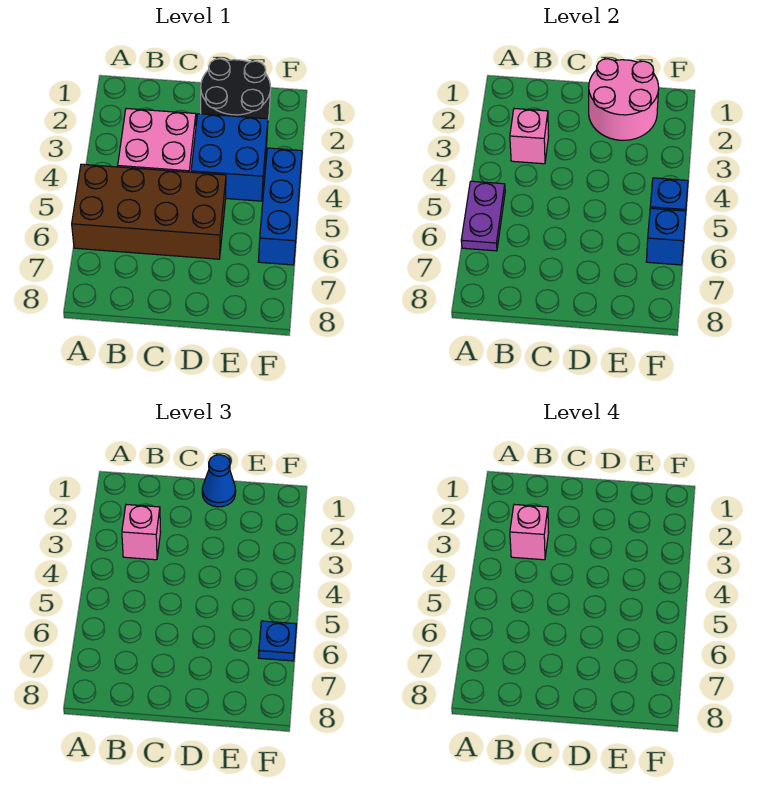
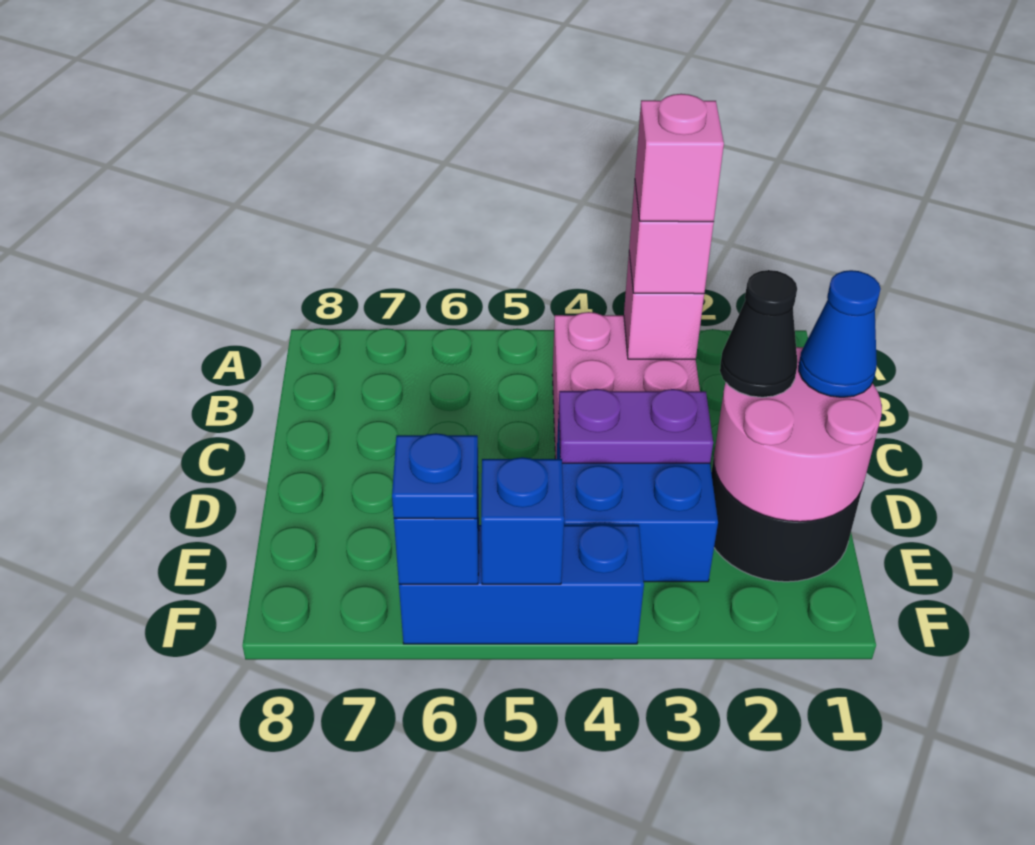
brown 2x4 brick [72,164,226,259] -> none
purple 1x2 plate [461,181,505,251] -> purple 1x2 plate moved to [558,389,713,463]
none -> black 1x1 cone [720,270,797,397]

